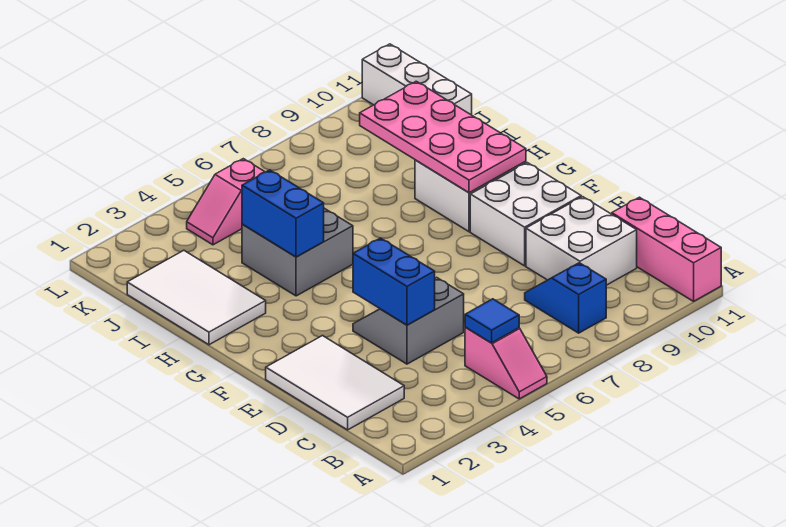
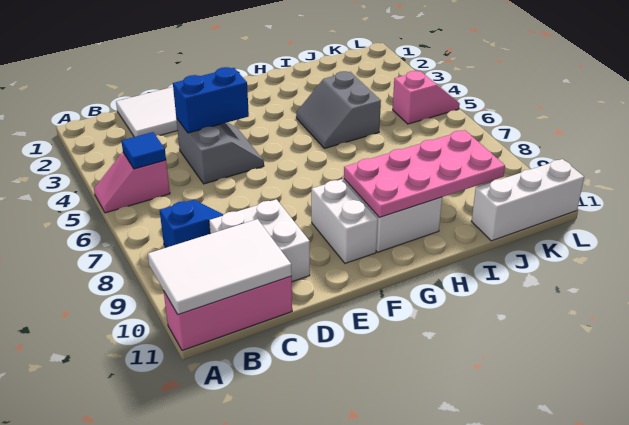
white 2x2 brick [470,163,581,266] -> white 1x2 brick [311,179,378,263]
white 2x3 tile [127,250,266,345] -> white 2x3 tile moved to [148,219,292,314]
grey 2x2 brick [242,208,353,296] -> grey 2x2 slope [296,71,381,149]
blue 1x2 brick [242,170,324,257] -> none
pink 1x2 slope [187,159,265,245] -> pink 1x2 slope turned to [393,71,460,124]

